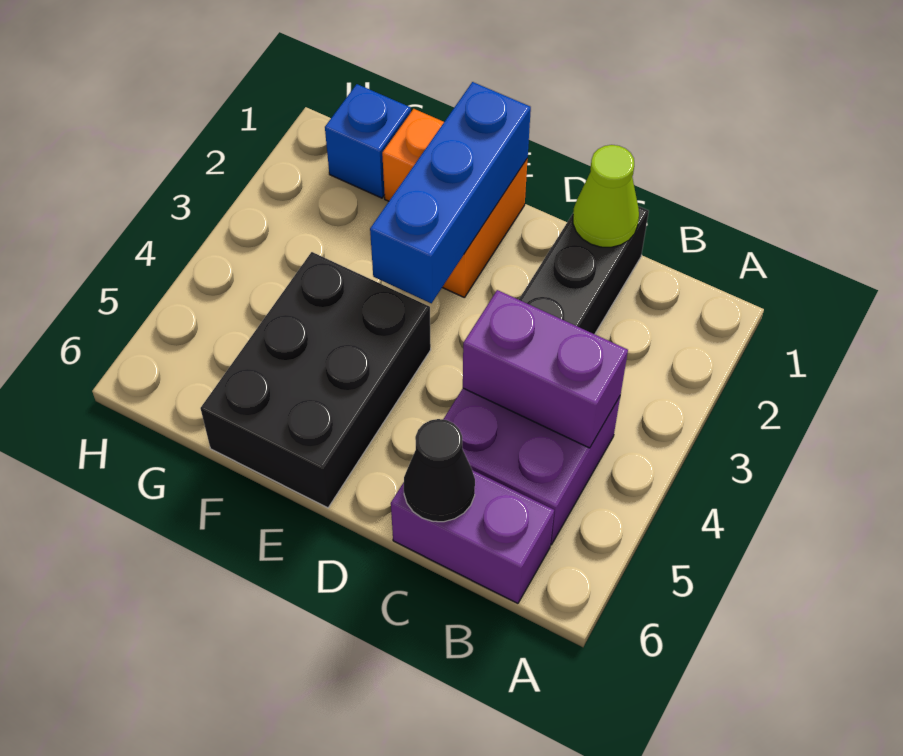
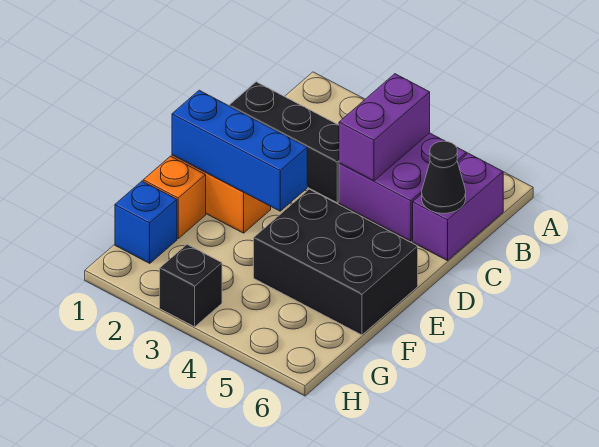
lime 1x1 cone [573,145,639,247] -> none
none -> black 1x1 brick [160,245,222,327]

